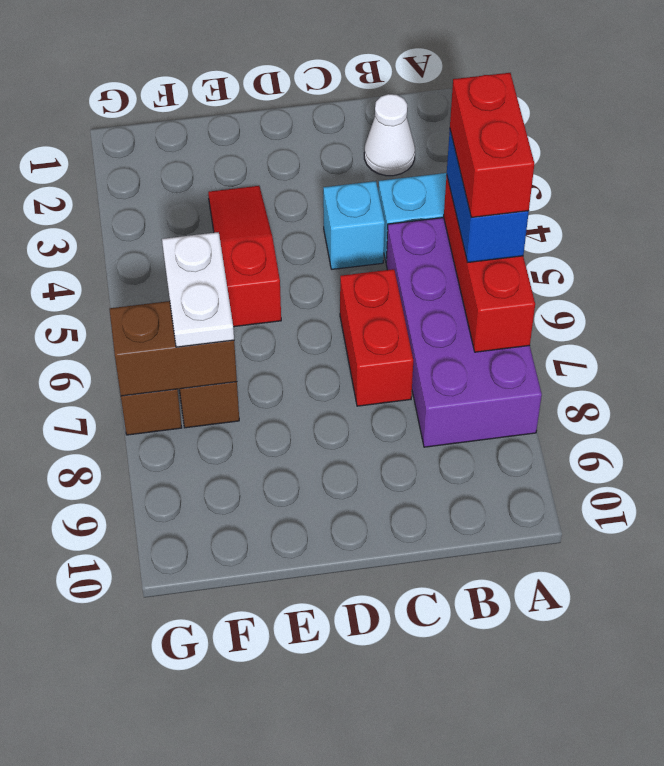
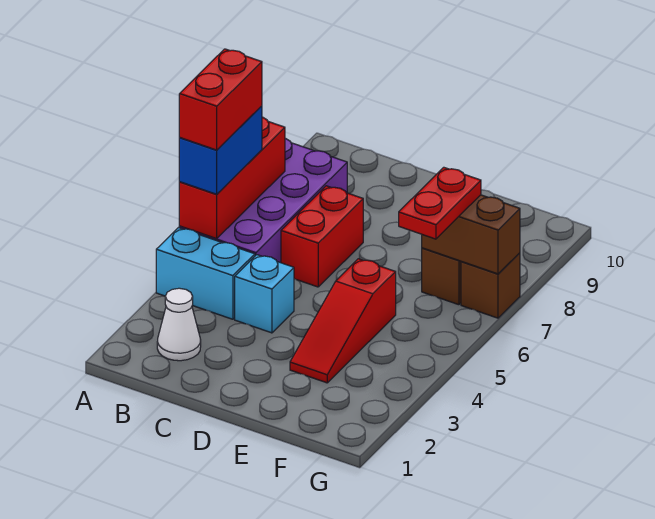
white 1x2 plate [162,232,234,347] -> red 1x2 plate [399,167,481,239]

